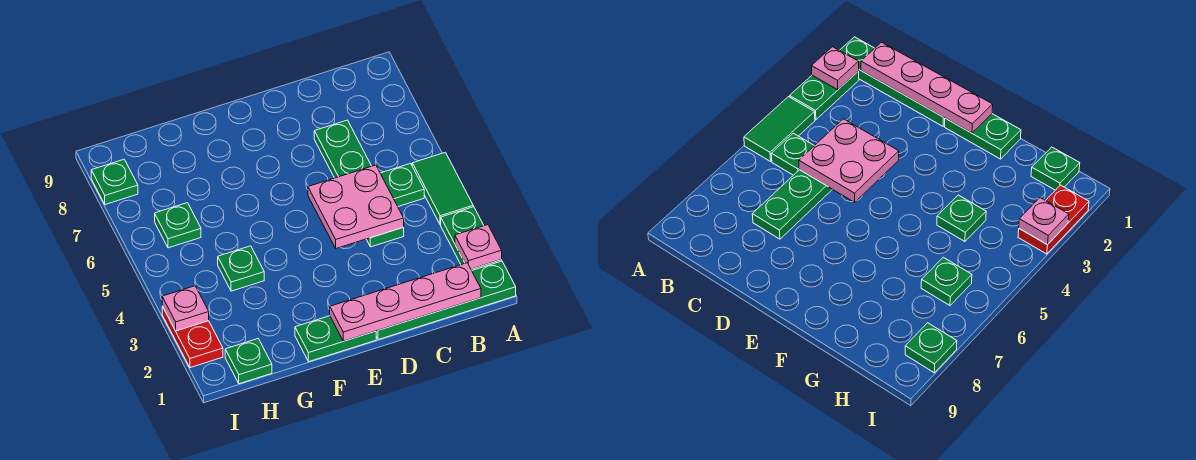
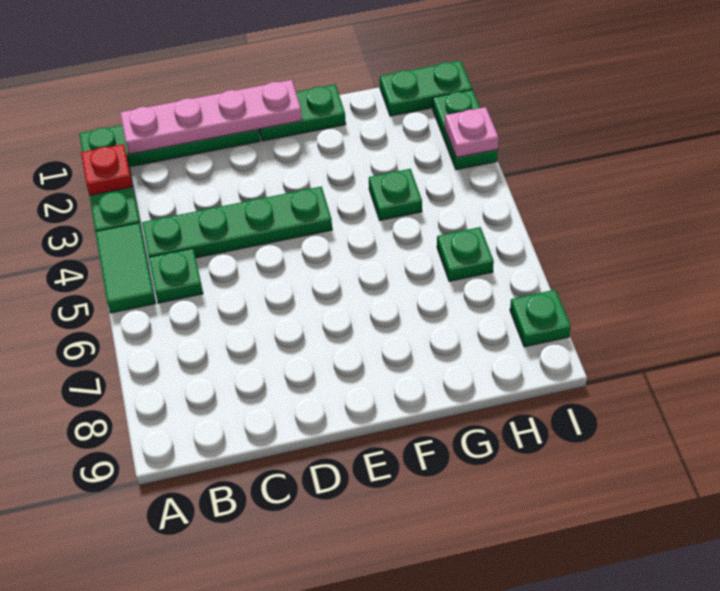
pink 1x1 plate [455,225,502,269] -> red 1x1 plate [81,144,133,195]
green 1x4 plate [314,120,404,247] -> green 1x4 plate turned to [142,186,332,258]
pink 2x2 plate [308,165,404,248] -> none
green 1x1 plate [225,339,272,384] -> green 1x2 plate [380,61,472,116]
red 1x2 plate [162,307,223,368] -> green 1x2 plate [433,90,498,170]

